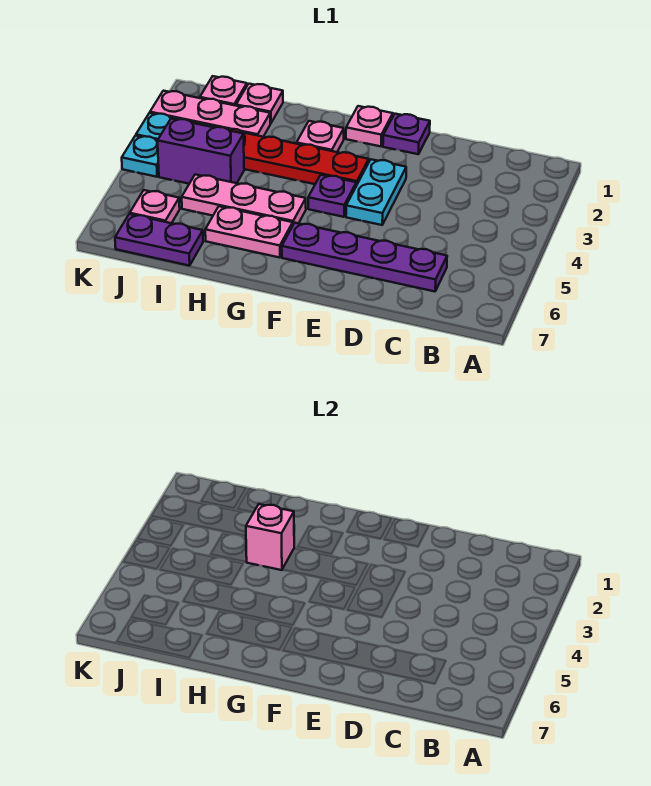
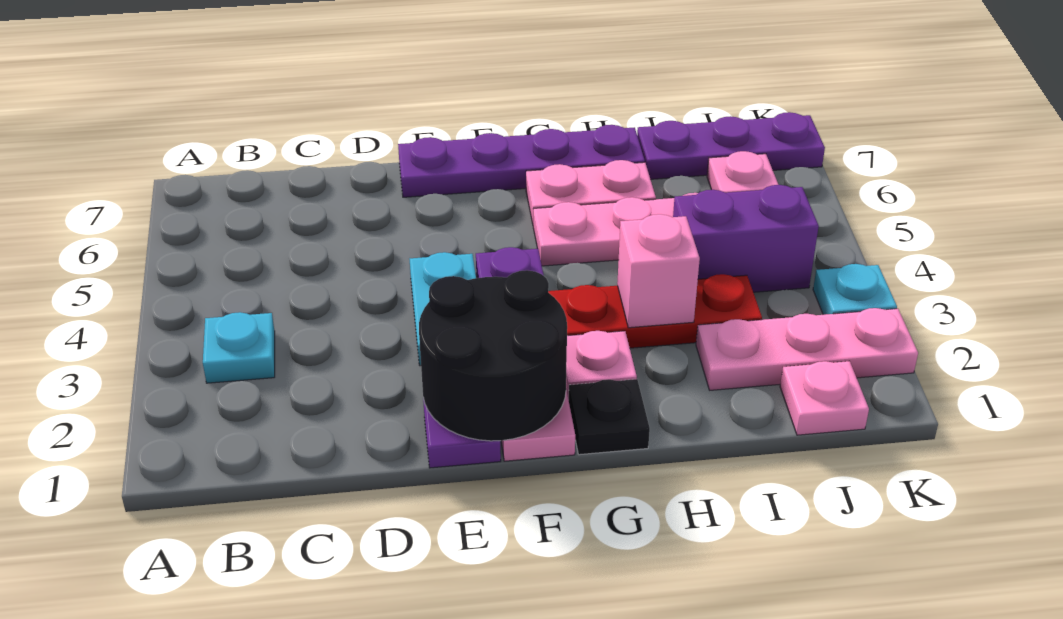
purple 1x4 plate [282,223,447,292] -> purple 1x4 plate moved to [398,125,645,197]
none -> black 2x2 round brick [419,270,567,441]
none -> black 1x1 plate [569,379,650,455]
pink 1x1 plate [236,84,283,124] -> none
purple 1x2 plate [115,214,203,266] -> purple 1x3 plate [637,112,825,179]
cyan 1x1 plate [122,136,159,177] -> cyan 1x1 plate moved to [203,312,275,383]

